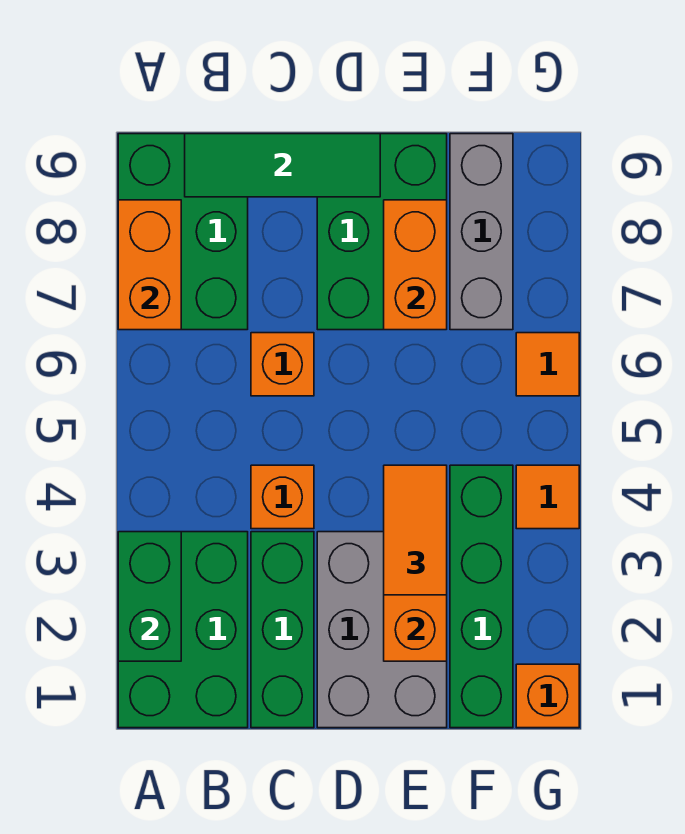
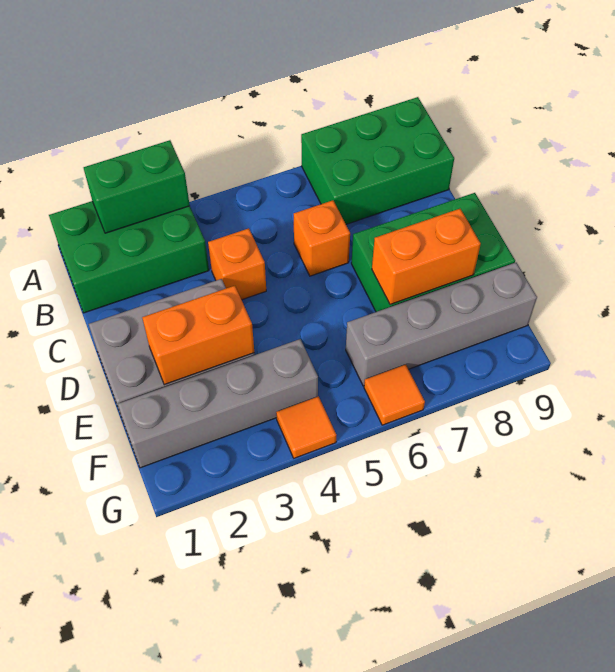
orange 1x2 brick [118,200,181,330] -> none
green 1x3 tile [185,134,380,197] -> none
green 1x3 brick [251,532,314,728] -> none
orange 1x2 tile [384,465,447,595] -> none
green 1x4 brick [450,465,513,728] -> grey 1x4 brick [118,339,318,468]
grey 1x3 brick [450,134,513,330] -> grey 1x4 brick [346,263,537,386]
orange 1x1 brick [516,664,579,728] -> none

